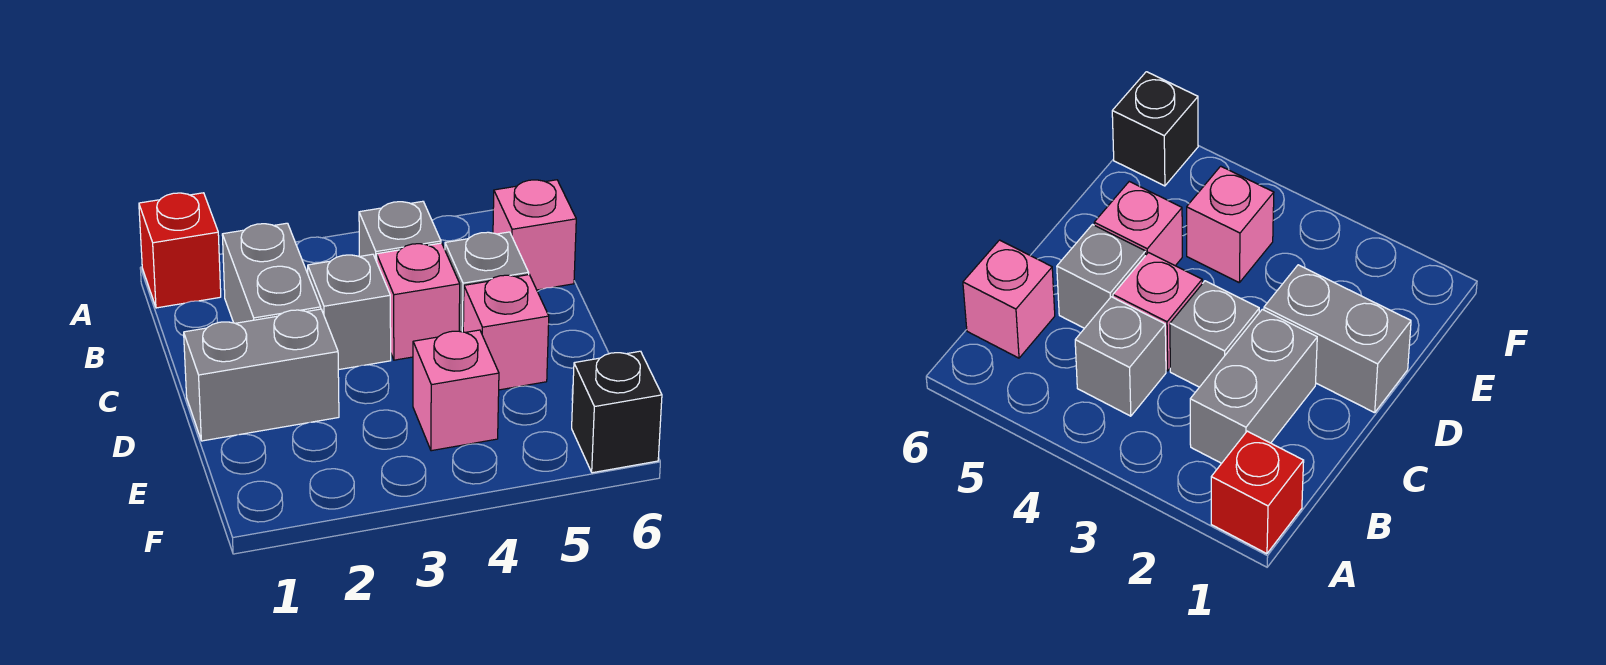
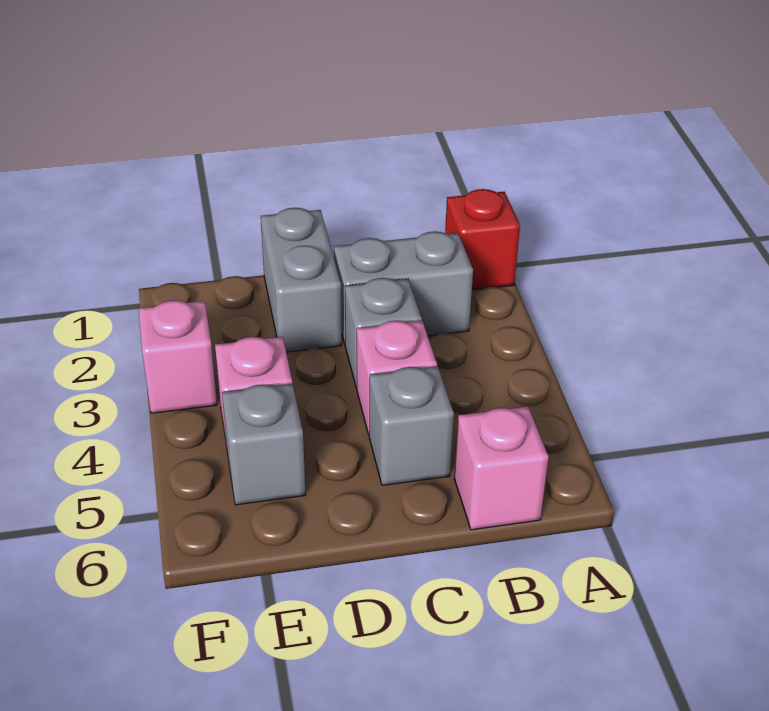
grey 1x1 brick [359,201,441,262] -> grey 1x1 brick moved to [222,384,306,505]
pink 1x1 brick [463,275,549,390] -> pink 1x1 brick moved to [138,300,217,413]
black 1x1 brick [572,351,662,473] -> none

